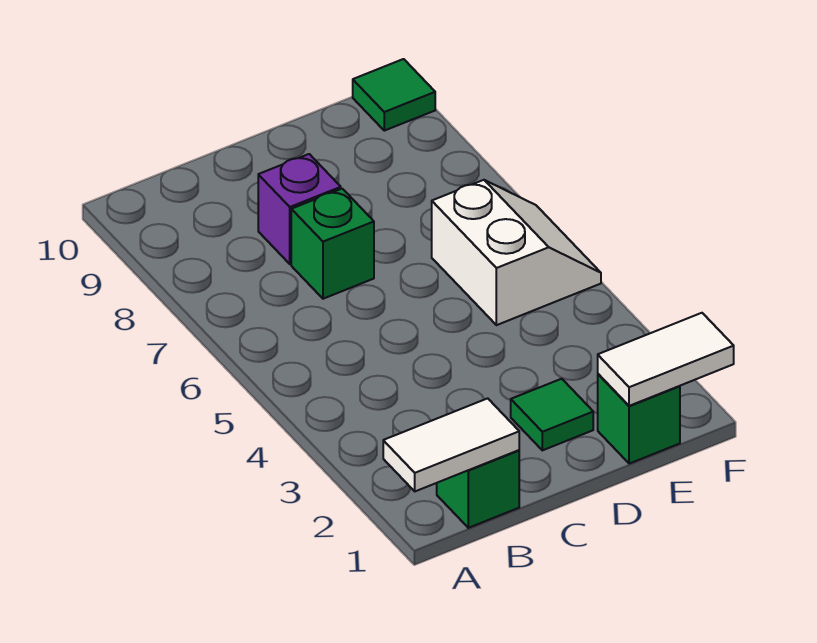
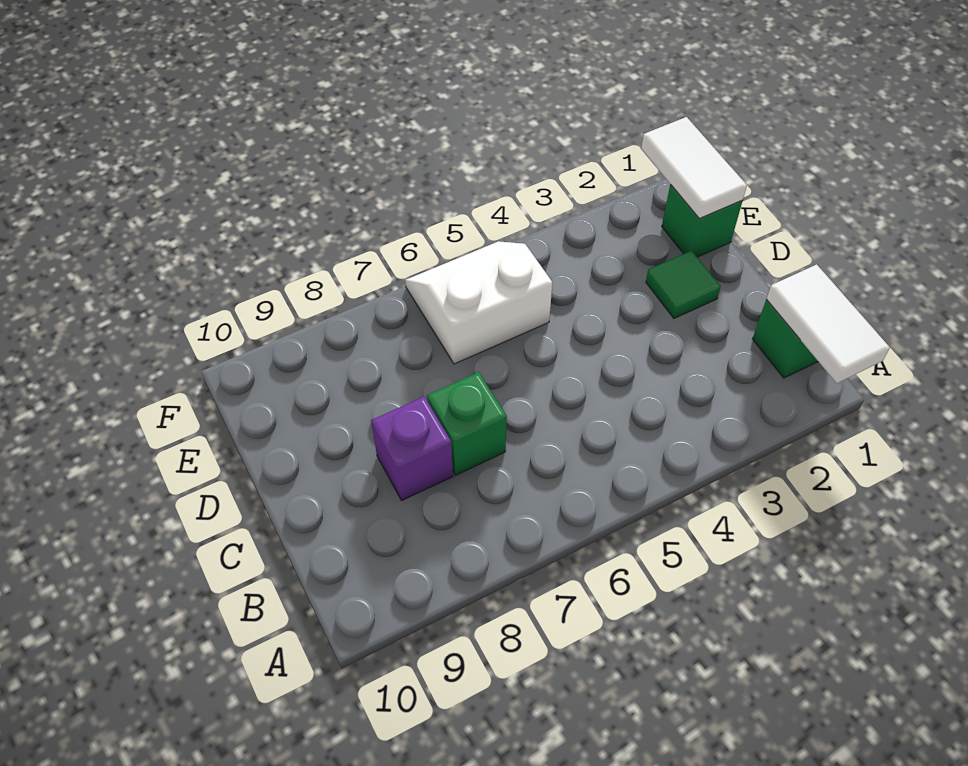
green 1x1 tile [353,59,435,131] -> none

